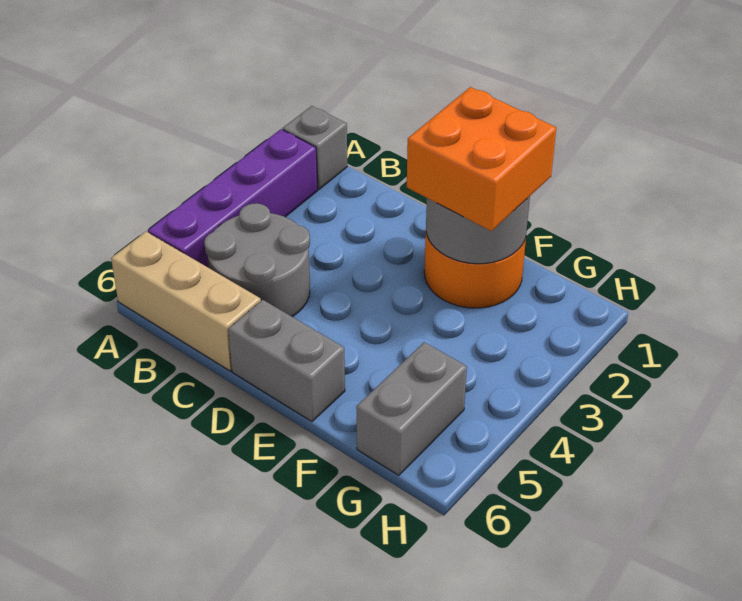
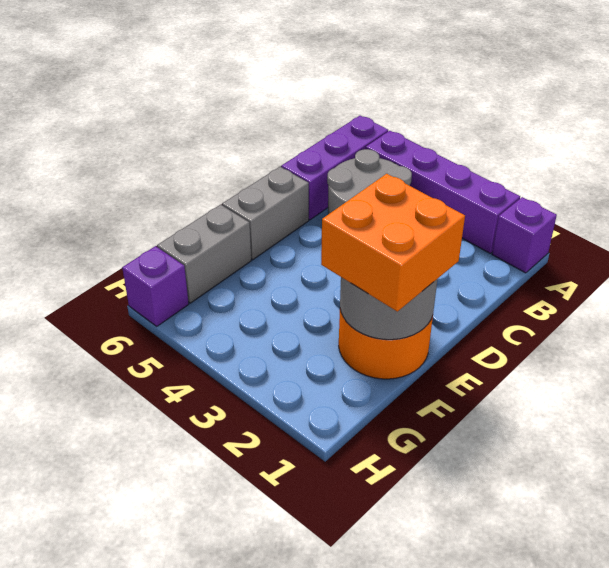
grey 1x1 brick [282,106,347,190] -> purple 1x1 brick [492,197,557,273]
tan 1x3 brick [111,232,261,371] -> purple 1x3 brick [281,116,388,220]
grey 1x2 brick [356,342,467,475] -> grey 1x2 brick turned to [157,205,251,303]
none -> purple 1x1 brick [122,246,189,326]

